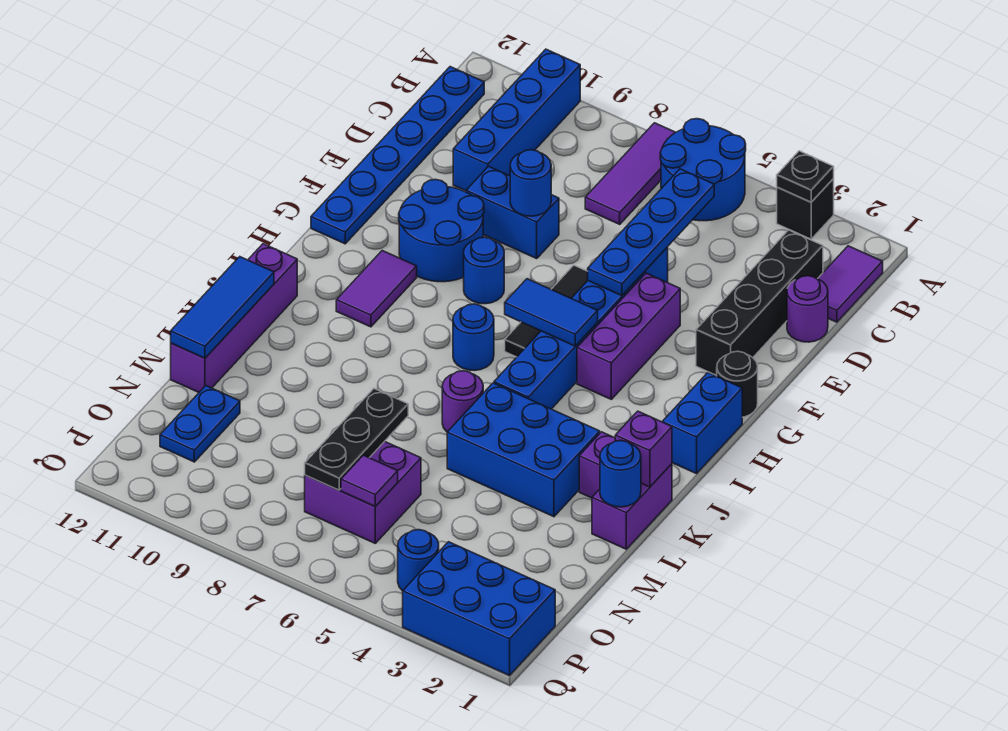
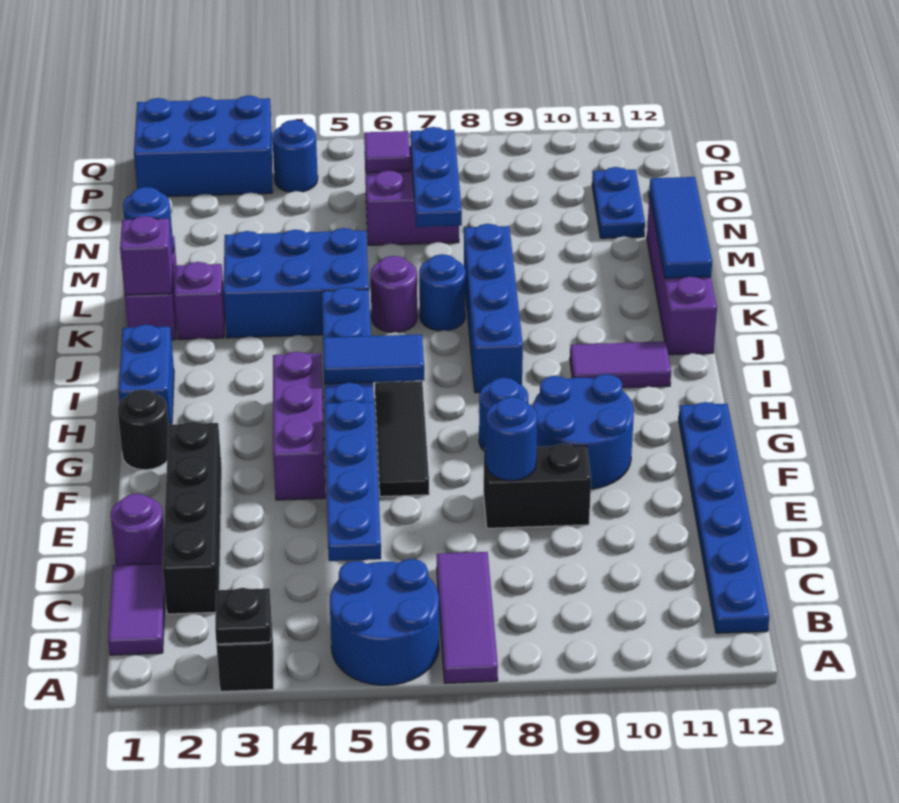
blue 1x4 brick [453,49,580,191] -> blue 1x4 brick moved to [464,224,523,393]
blue 1x2 brick [466,166,559,259] -> black 1x2 brick [484,444,591,528]
purple 1x2 tile [336,251,417,327] -> purple 1x2 tile turned to [570,342,671,388]
blue 1x1 round brick [453,304,494,371] -> blue 1x1 round brick moved to [419,254,466,331]
black 1x3 plate [305,389,408,490] -> blue 1x3 plate [410,127,462,227]

